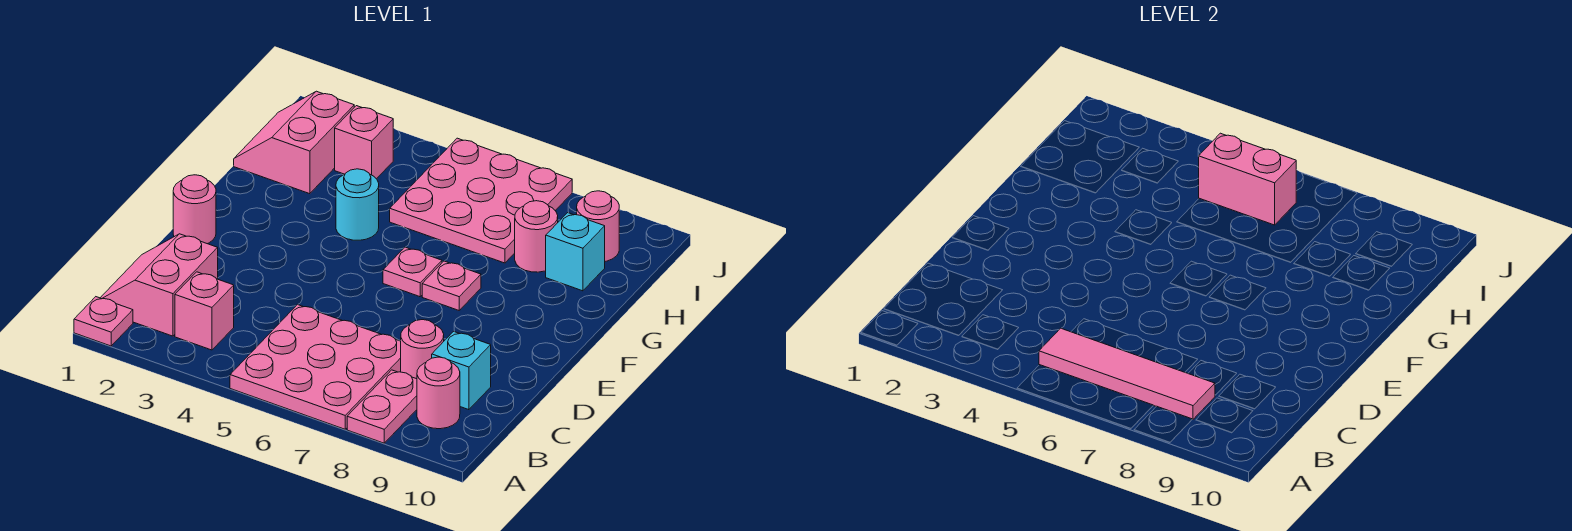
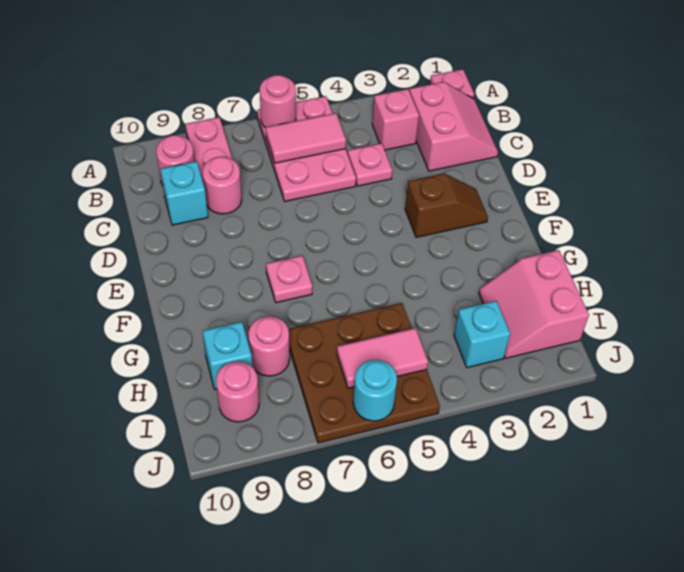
pink 3x3 plate [230,305,401,429] -> pink 2x3 plate [257,96,356,201]
pink 1x4 tile [1039,328,1215,419] -> pink 1x2 tile [266,113,346,163]
pink 1x1 round brick [173,175,216,244] -> pink 1x1 round brick moved to [260,75,296,128]
none -> brown 1x2 slope [405,174,488,238]
pink 1x1 plate [383,247,442,297] -> pink 1x1 plate moved to [348,143,392,186]
cyan 1x1 round brick [336,169,379,240] -> cyan 1x1 round brick moved to [353,360,397,421]
pink 2x2 slope [234,91,354,194] -> pink 2x2 slope turned to [479,250,589,358]
pink 3x3 plate [390,138,572,263] -> brown 3x3 plate [289,303,440,443]
pink 1x1 brick [335,106,393,179] -> cyan 1x1 brick [454,301,510,368]
pink 1x2 brick [1199,133,1296,225] -> pink 1x2 tile [337,328,428,388]

